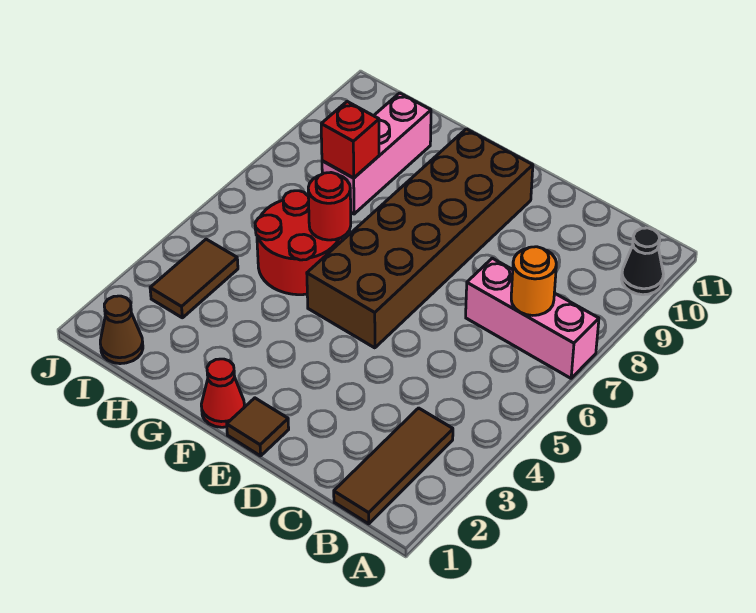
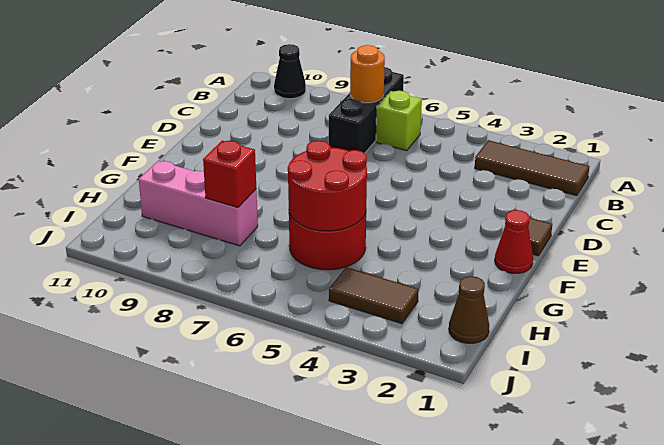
pink 1x3 brick [466,258,599,378] -> black 1x3 brick [329,67,404,153]
none -> lime 1x1 brick [376,91,422,151]
brown 2x6 brick [307,129,533,348] -> none
red 1x1 round brick [308,173,351,240] -> red 2x2 round brick [288,140,367,231]

